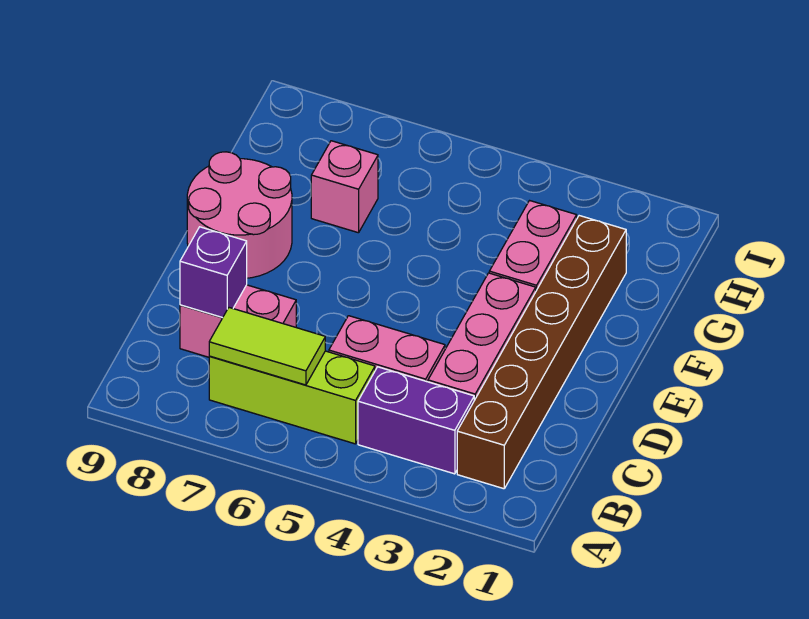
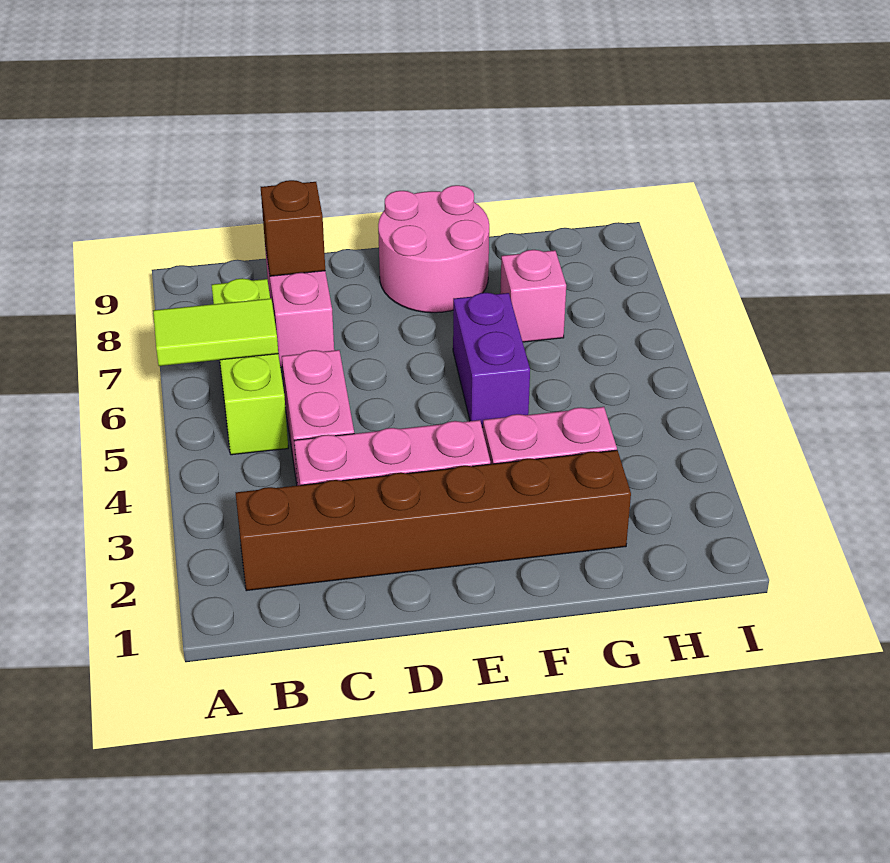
purple 1x2 brick [358,367,474,474] -> purple 1x2 brick moved to [453,293,530,427]
lime 1x2 tile [209,308,325,385] -> lime 1x2 tile turned to [153,298,278,366]
purple 1x1 brick [180,227,247,318] -> brown 1x1 brick [261,180,325,276]

